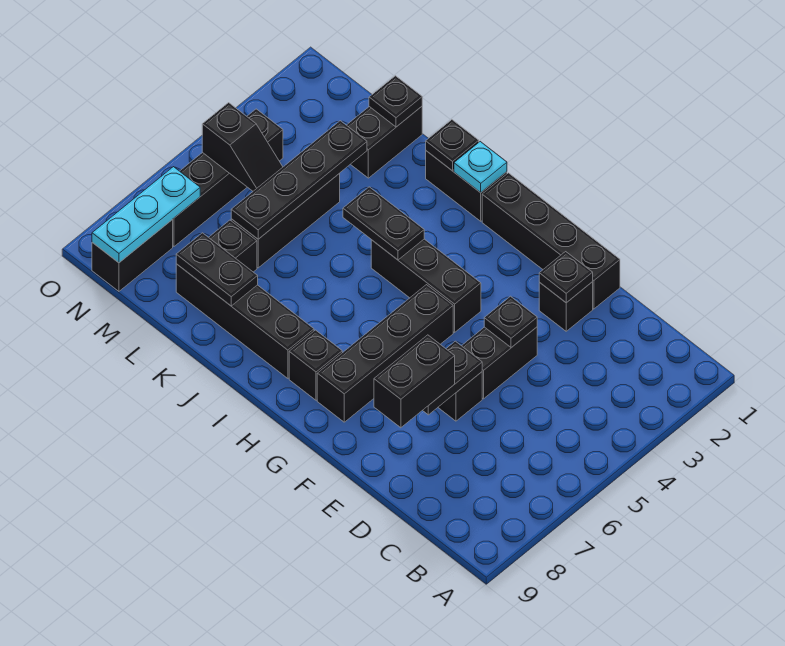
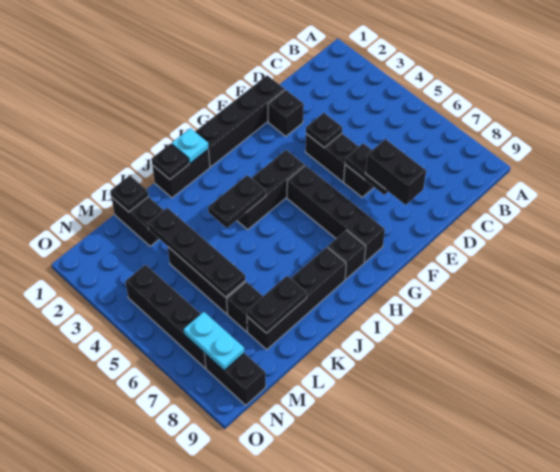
black 1x1 plate [539,252,593,303] -> none
black 1x2 slope [202,103,283,191] -> none
cyan 1x3 plate [92,167,200,263] -> cyan 1x2 plate [183,312,244,370]

